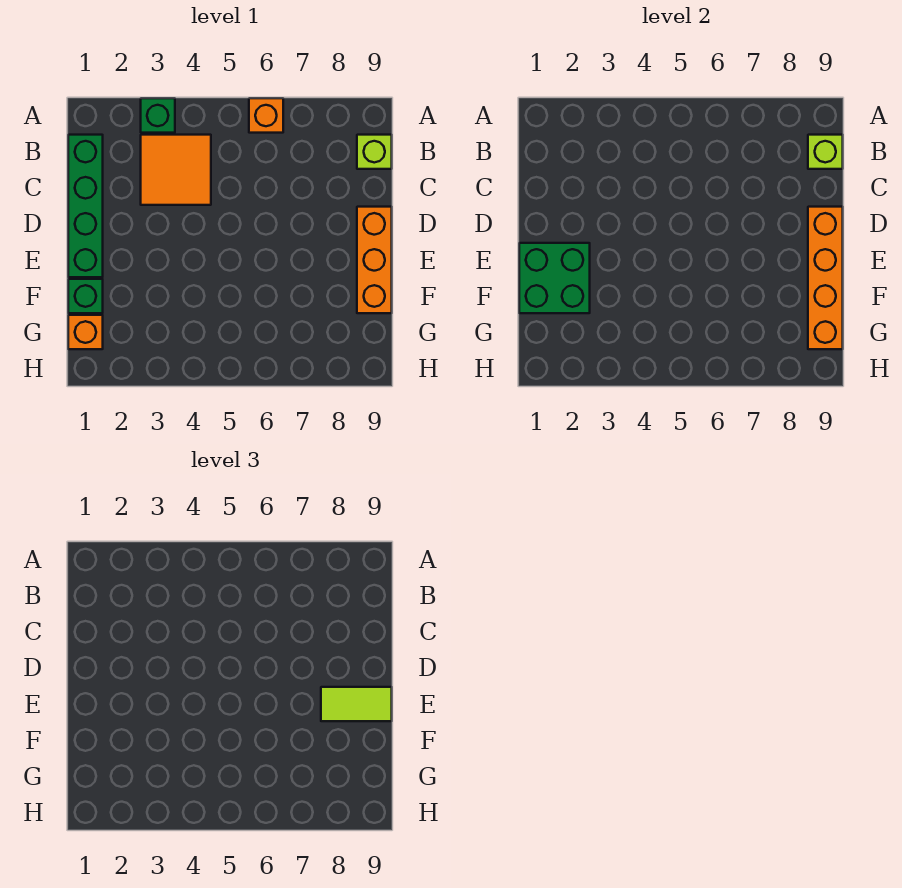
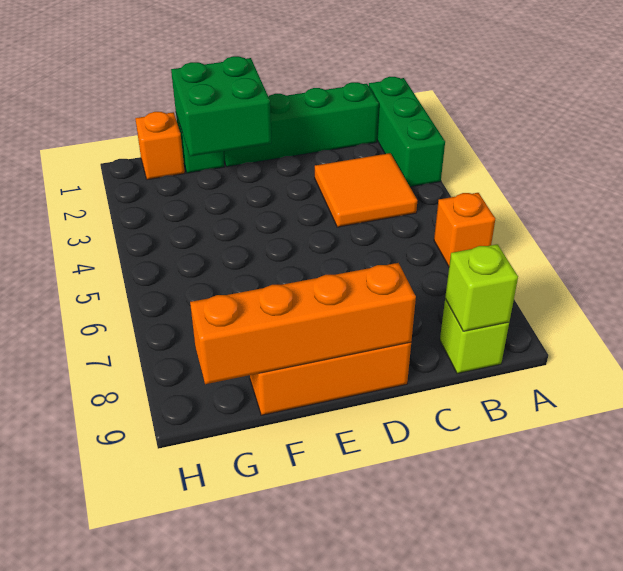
green 1x1 brick [141,98,175,133] -> green 1x3 brick [369,77,445,187]
lime 1x2 tile [321,687,392,721] -> none

